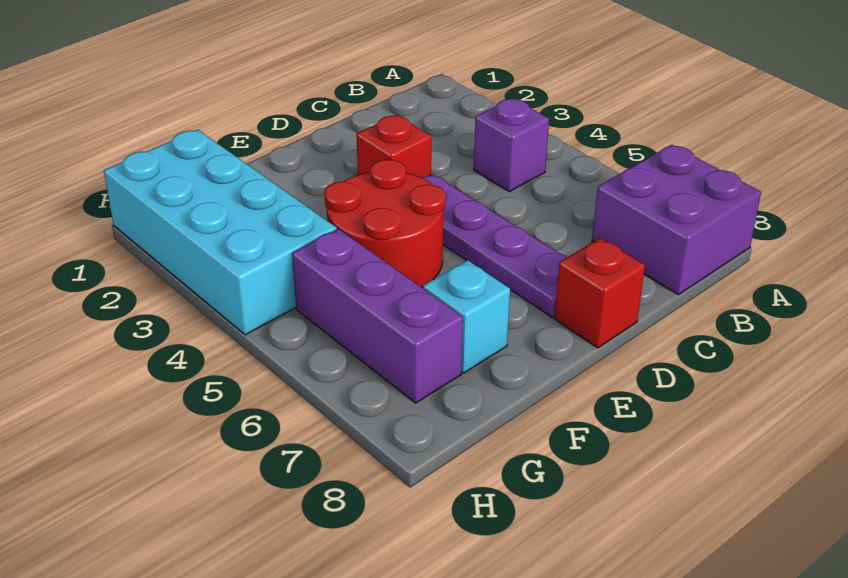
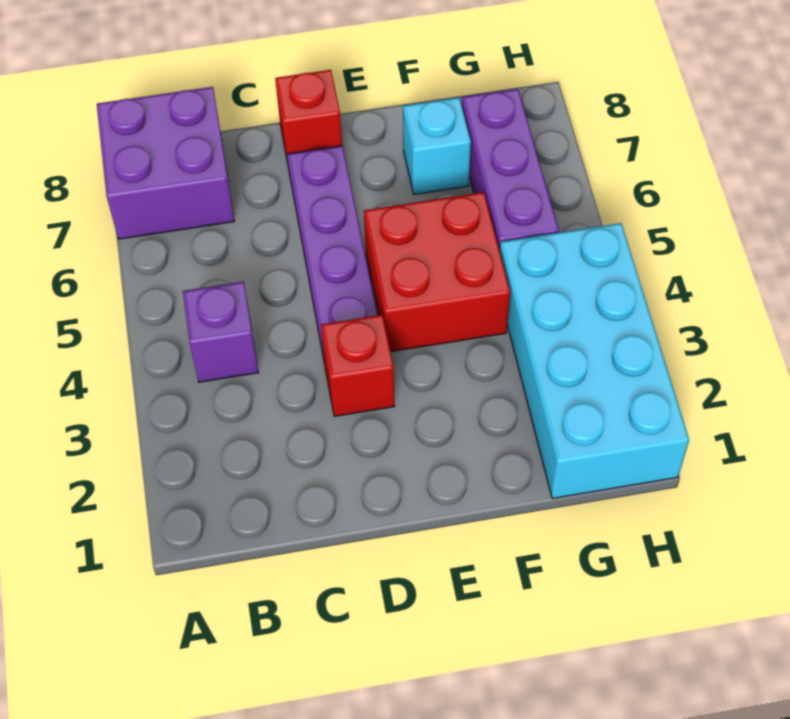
red 2x2 round brick [324,160,446,287] -> red 2x2 brick [364,192,510,352]

